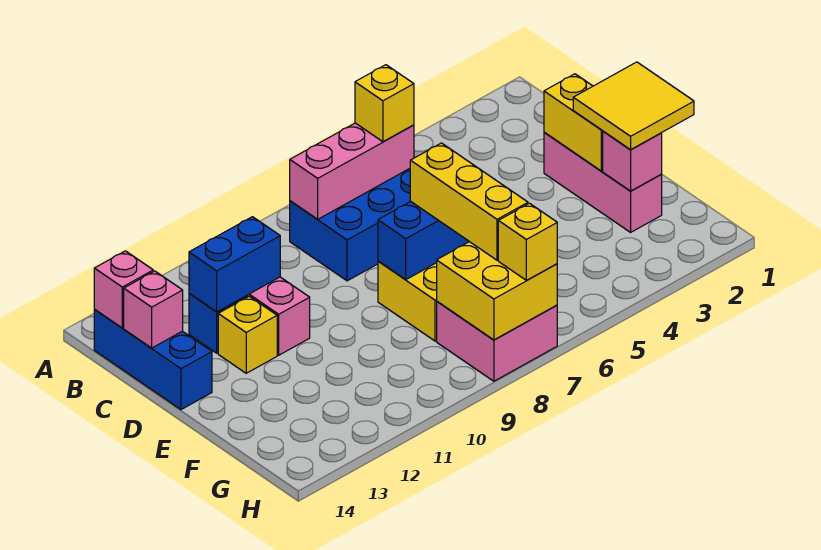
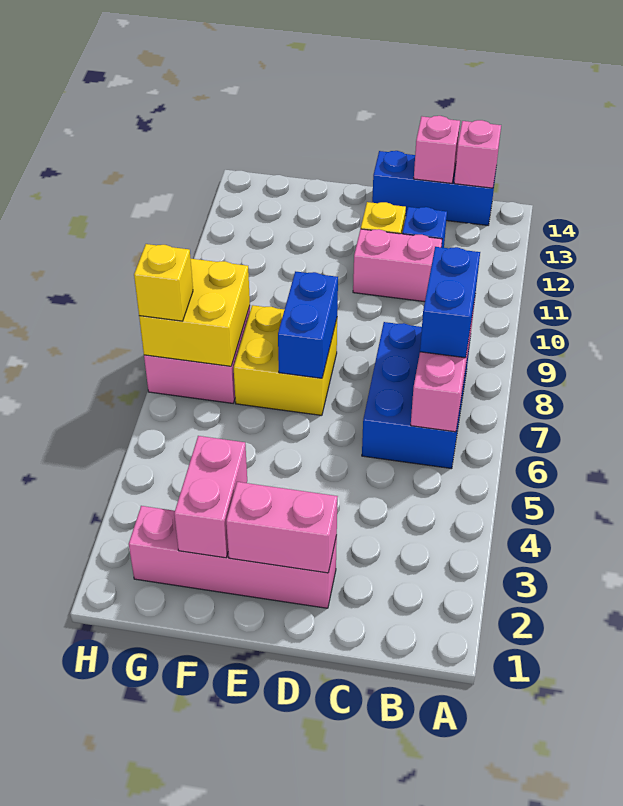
yellow 1x1 brick [355,65,414,142] -> none
blue 1x2 brick [189,217,280,312] -> blue 1x2 brick moved to [420,247,480,358]
pink 1x3 brick [544,132,662,232] -> pink 1x4 brick [129,506,337,608]
yellow 1x2 brick [544,74,603,171] -> pink 1x2 brick [226,482,338,573]
yellow 2x2 tile [573,62,694,150] -> none
yellow 1x3 brick [410,143,528,260] -> none
pink 1x1 brick [603,131,662,191] -> pink 1x2 brick [174,436,247,558]

